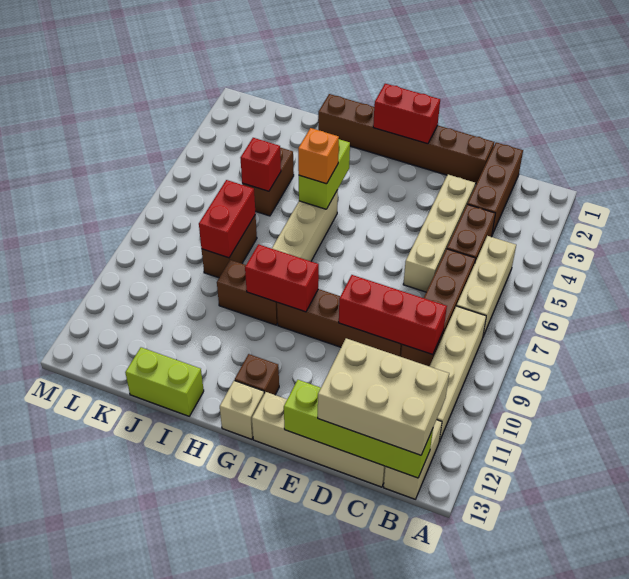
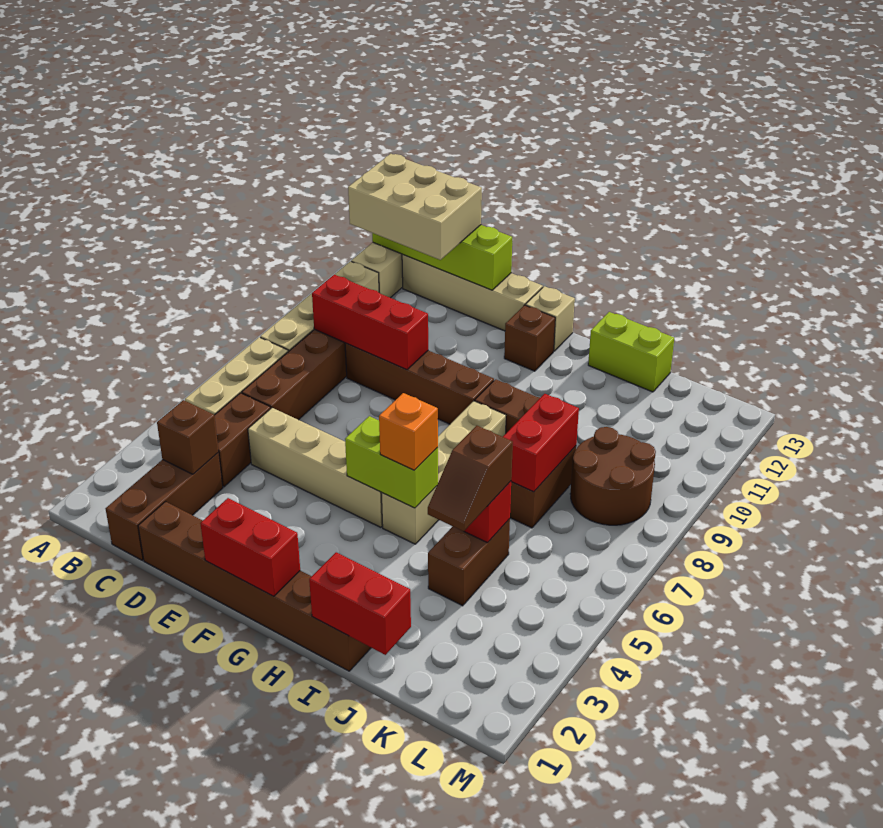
none -> brown 1x1 brick [157,400,219,474]
tan 1x4 brick [403,175,475,292] -> tan 1x4 brick turned to [248,408,383,527]
red 1x2 brick [245,244,319,312] -> red 1x2 brick moved to [309,552,411,655]
lime 1x2 brick [299,139,350,209] -> lime 1x2 brick turned to [345,416,438,508]
none -> brown 1x2 slope [428,426,513,531]
none -> brown 2x2 round brick [570,427,656,525]

